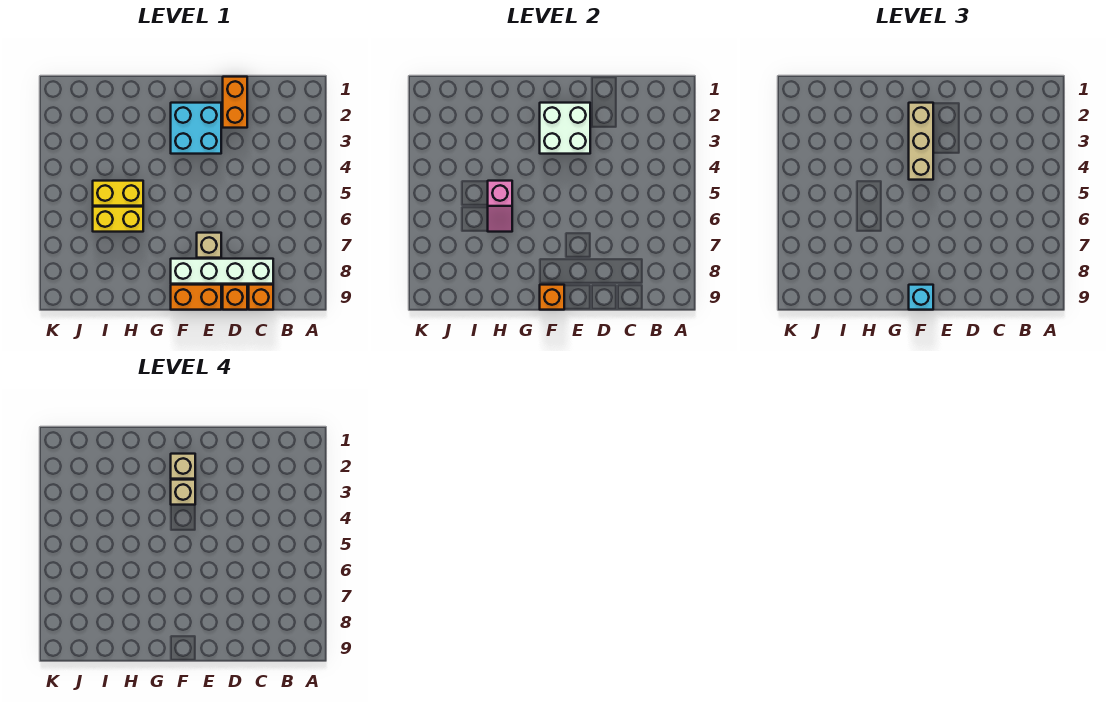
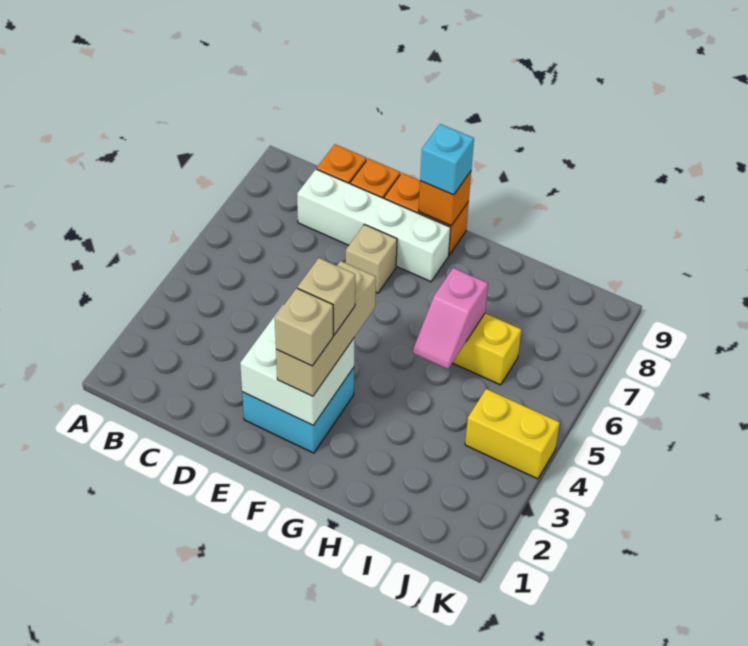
orange 1x2 brick [223,77,247,128] -> none
yellow 1x2 brick [93,181,143,206] -> yellow 1x2 brick moved to [465,389,560,479]
pink 1x2 slope [488,181,512,232] -> pink 1x2 slope turned to [413,268,488,369]

